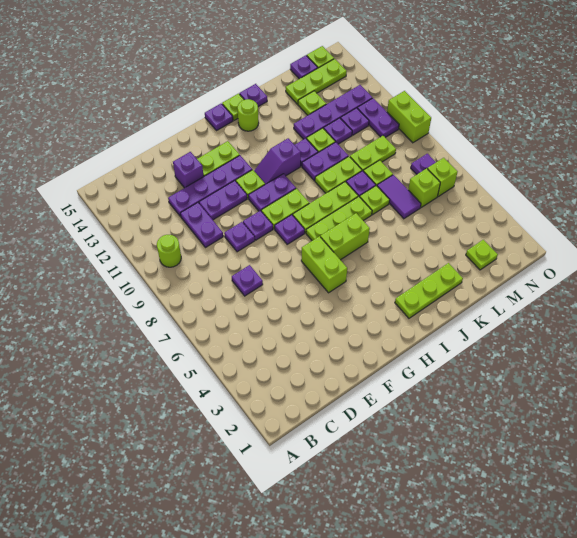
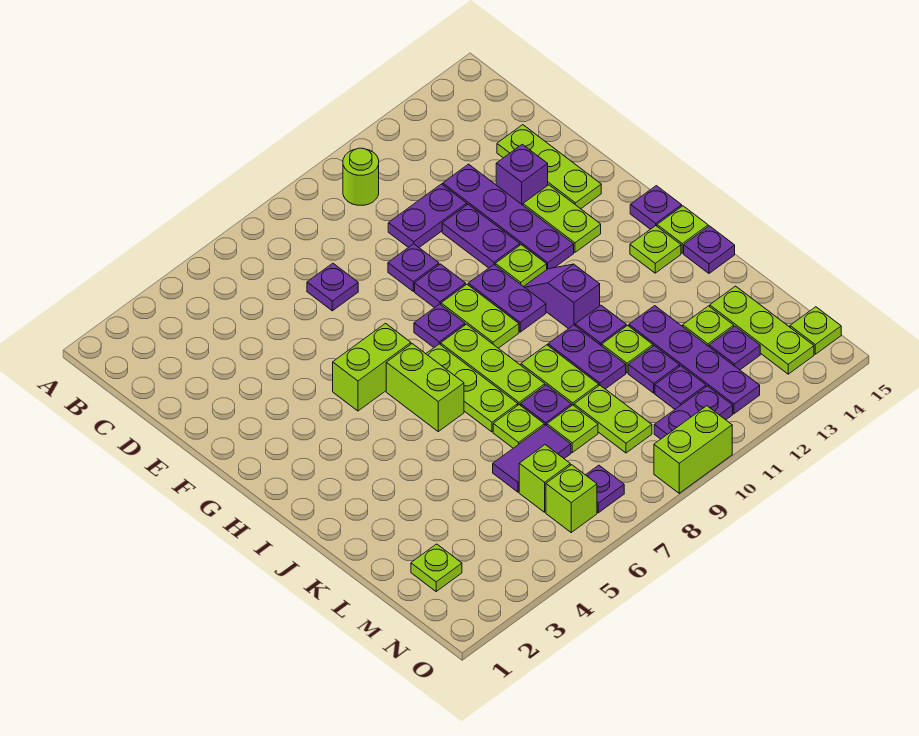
lime 1x3 plate [395,263,463,318] -> lime 1x3 plate moved to [497,125,601,209]
lime 1x1 round brick [237,99,259,131] -> lime 1x1 plate [630,226,681,273]
purple 1x1 plate [290,55,318,79] -> purple 1x1 plate moved to [709,326,760,370]

